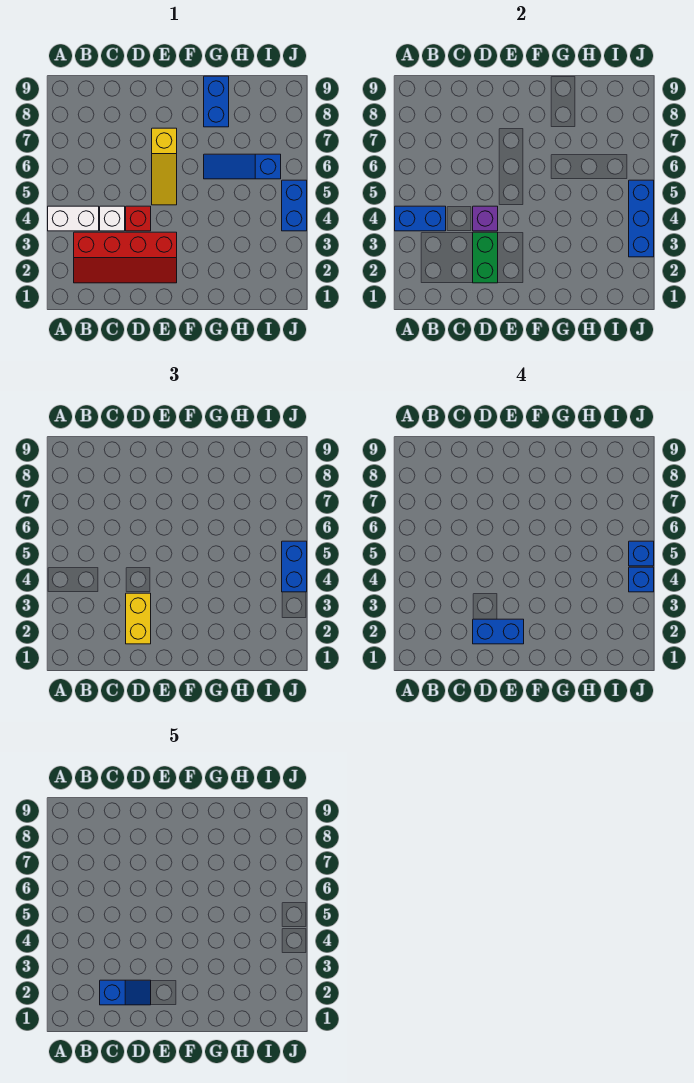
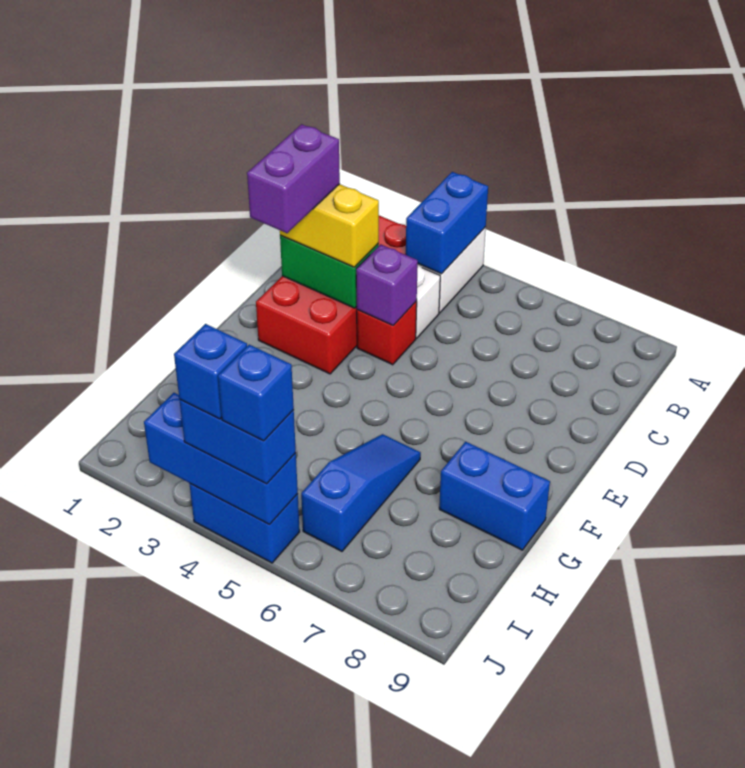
red 2x4 slope [74,232,177,283] -> red 2x4 brick [256,216,406,374]
blue 1x2 slope [100,980,151,1005] -> none
blue 1x2 brick [473,619,524,644] -> purple 1x2 brick [247,124,340,233]
yellow 1x3 slope [152,128,177,205] -> none

